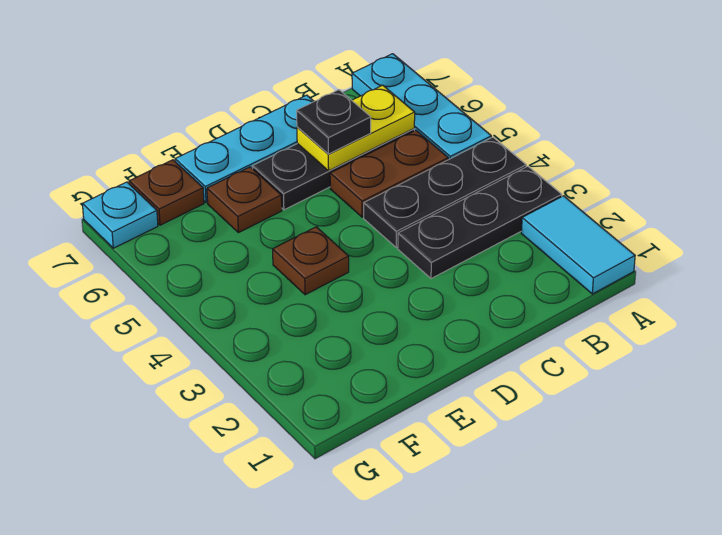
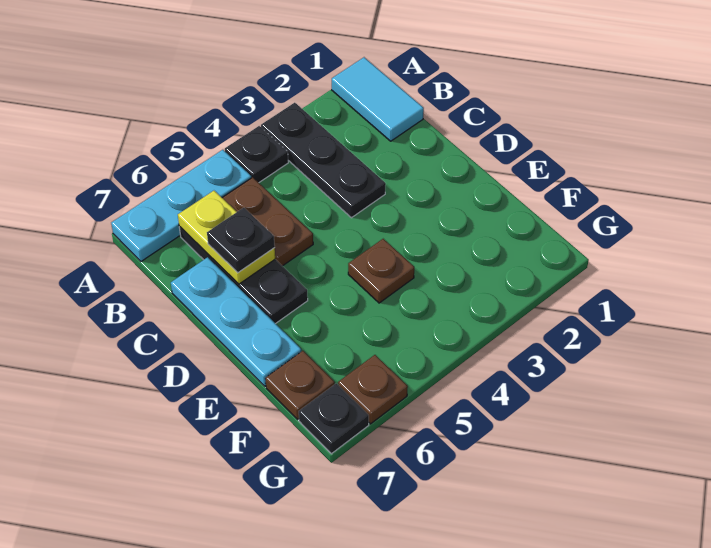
cyan 1x2 tile [521,196,635,294] -> cyan 1x2 tile turned to [332,57,424,141]
black 1x3 plate [364,137,526,247] -> black 1x1 plate [225,126,288,183]
brown 1x1 plate [207,167,282,233] -> brown 1x1 plate moved to [338,355,408,424]
cyan 1x1 plate [82,182,158,248] -> black 1x1 plate [299,383,369,454]

